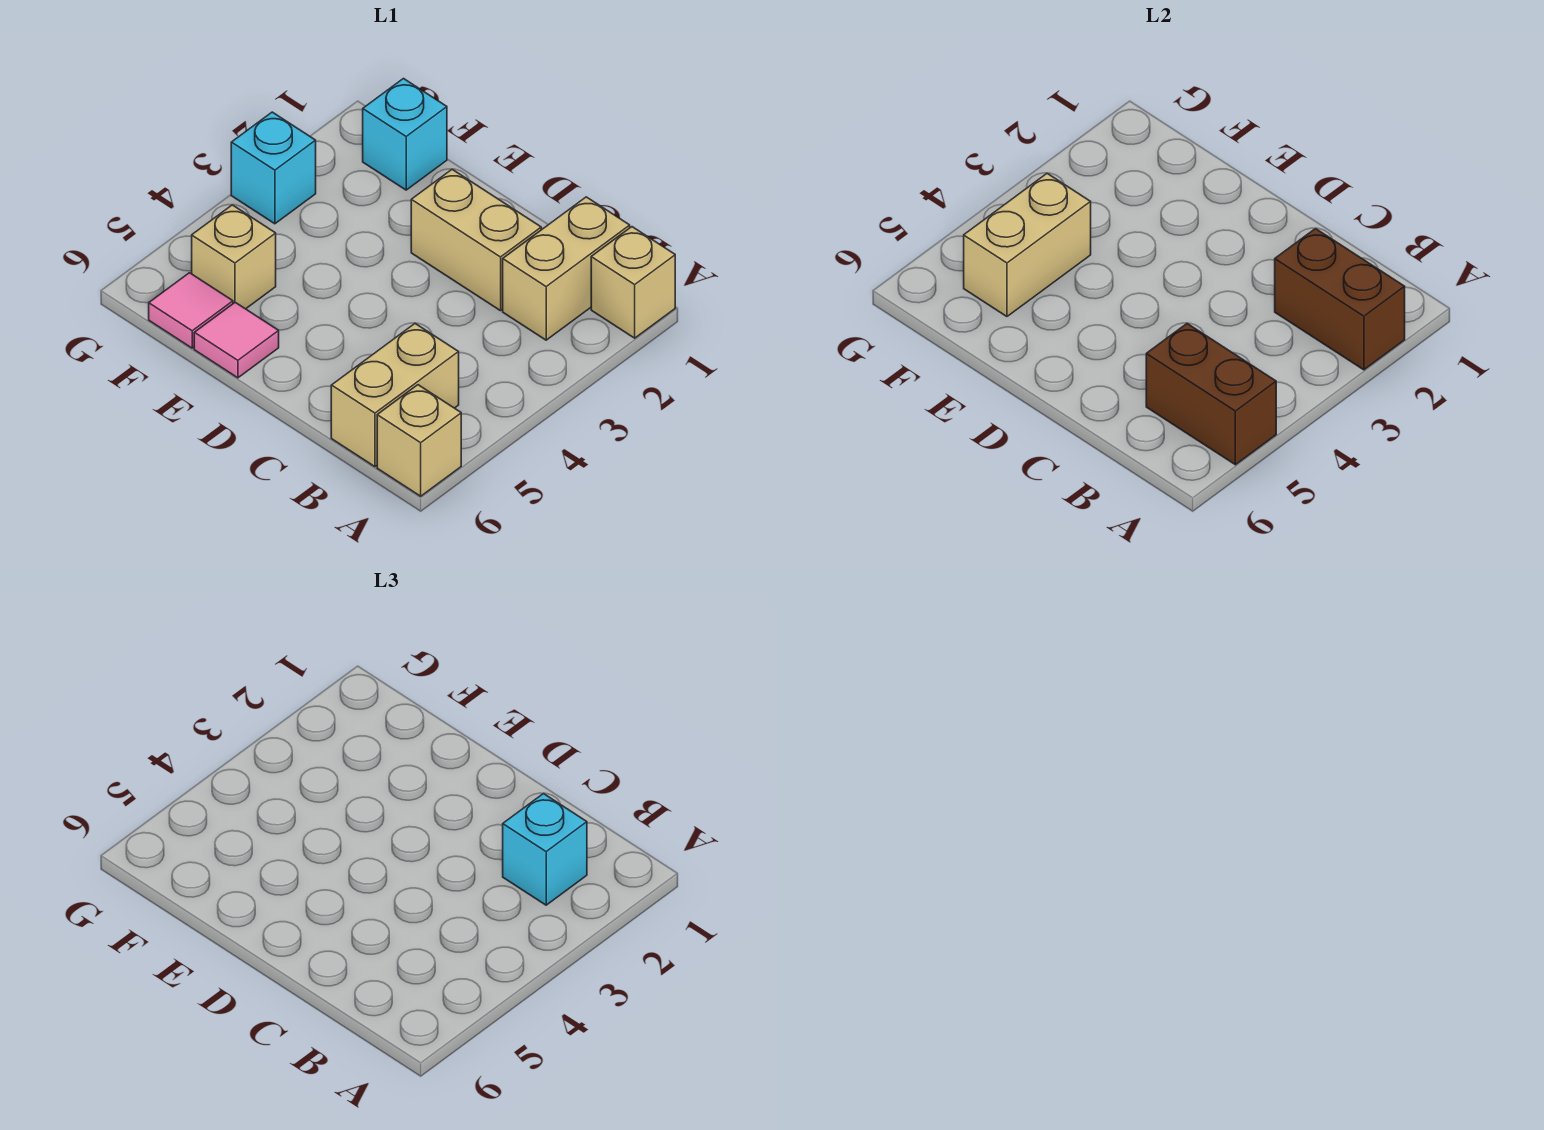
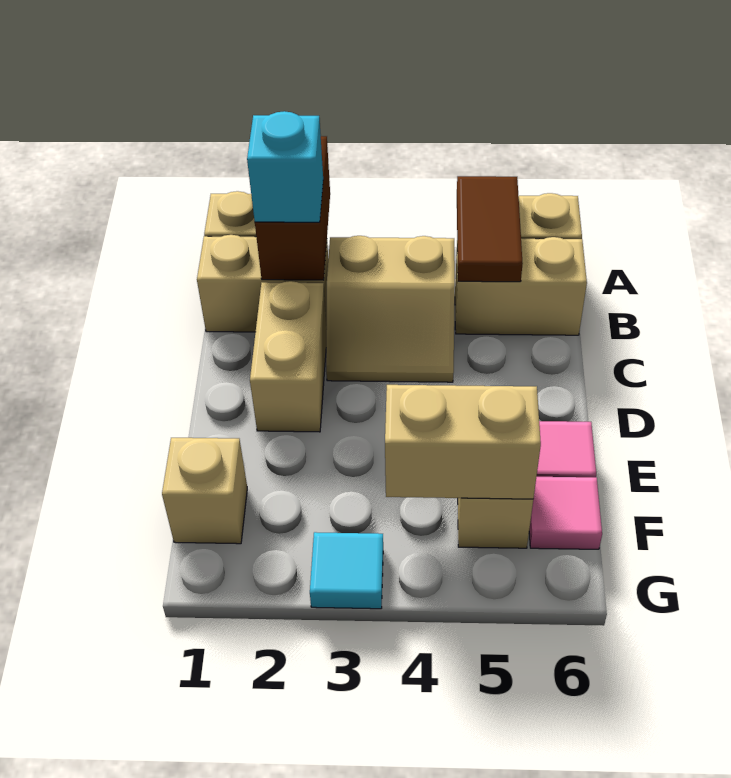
brown 1x2 brick [1146,324,1276,465] -> brown 1x2 tile [457,176,523,282]
none -> tan 2x2 slope [326,236,455,382]
cyan 1x1 brick [363,79,447,190] -> tan 1x1 brick [162,438,247,544]
cyan 1x1 brick [231,112,316,224] -> cyan 1x1 tile [310,532,383,609]

